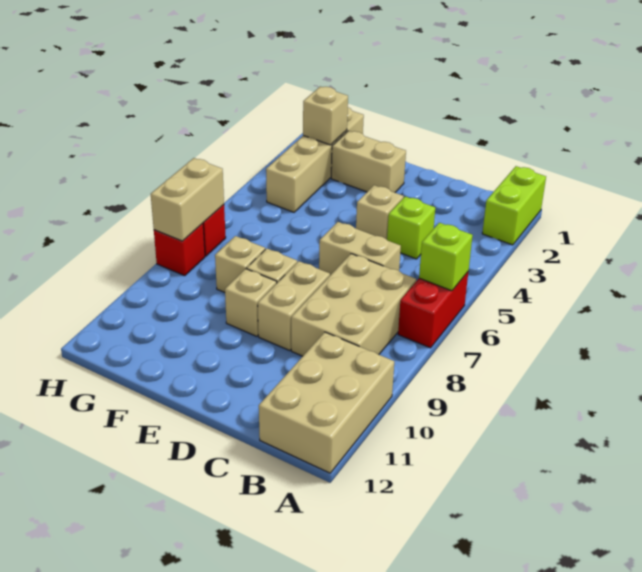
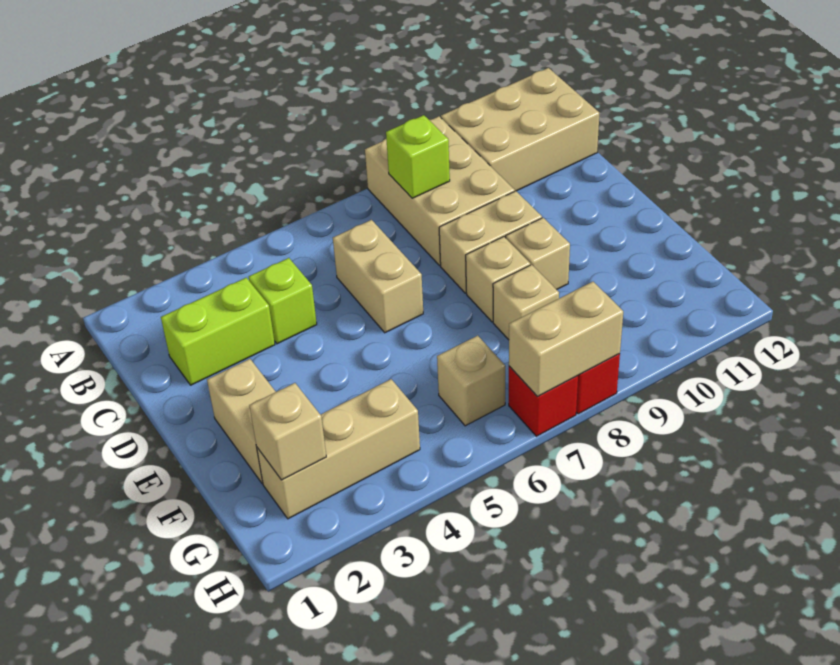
lime 1x2 brick [482,166,546,245] -> lime 1x2 brick moved to [161,278,275,385]
red 1x2 brick [398,272,468,348] -> none
lime 1x1 brick [419,223,473,291] -> lime 1x1 brick moved to [386,115,450,198]
tan 2x3 brick [291,254,416,356] -> tan 2x3 brick turned to [365,116,515,266]
tan 1x1 brick [356,185,404,240] -> tan 1x1 brick moved to [437,335,505,426]
tan 1x4 brick [266,107,364,212] -> tan 1x3 brick [257,379,420,519]

